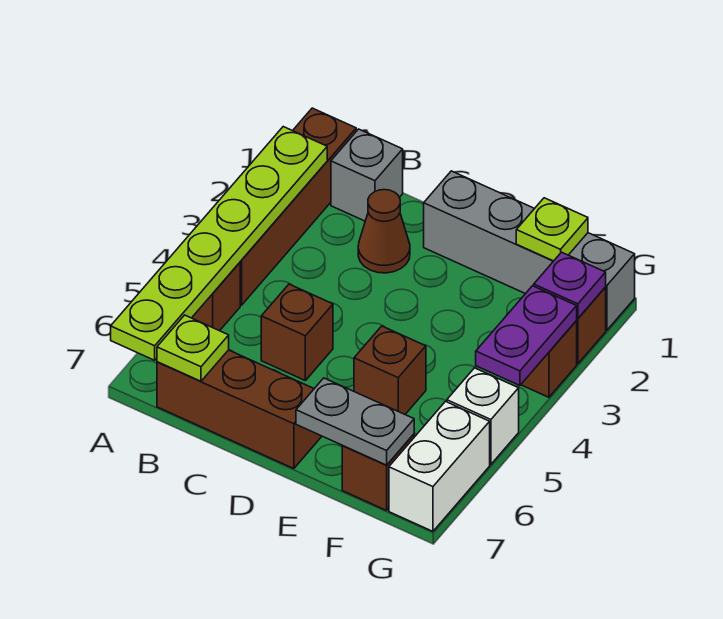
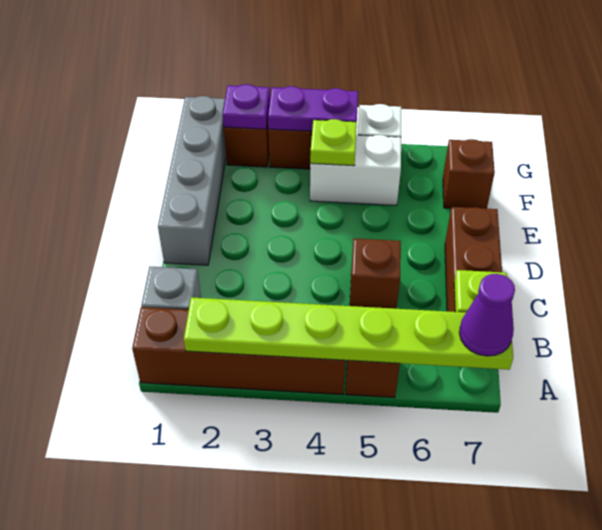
none -> purple 1x1 cone [459,274,515,356]
brown 1x1 cone [358,190,410,273] -> none
brown 1x1 brick [354,326,426,414] -> none
grey 1x2 plate [296,378,414,465] -> none
lime 1x1 plate [516,198,588,261] -> lime 1x1 plate moved to [310,119,357,166]
white 1x2 brick [389,402,490,531] -> white 1x2 brick moved to [310,135,401,205]

